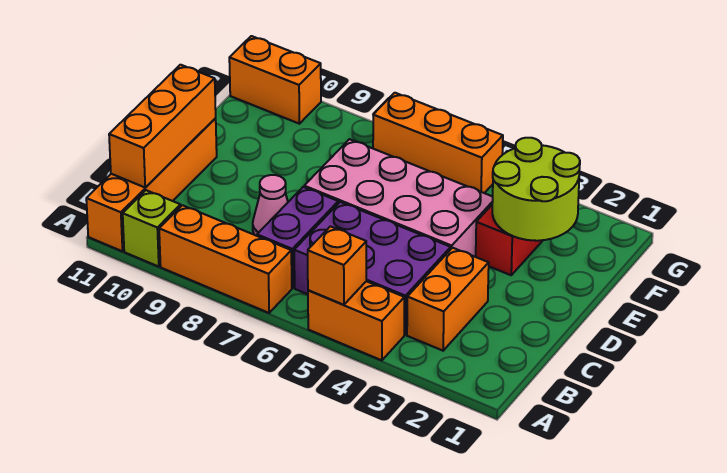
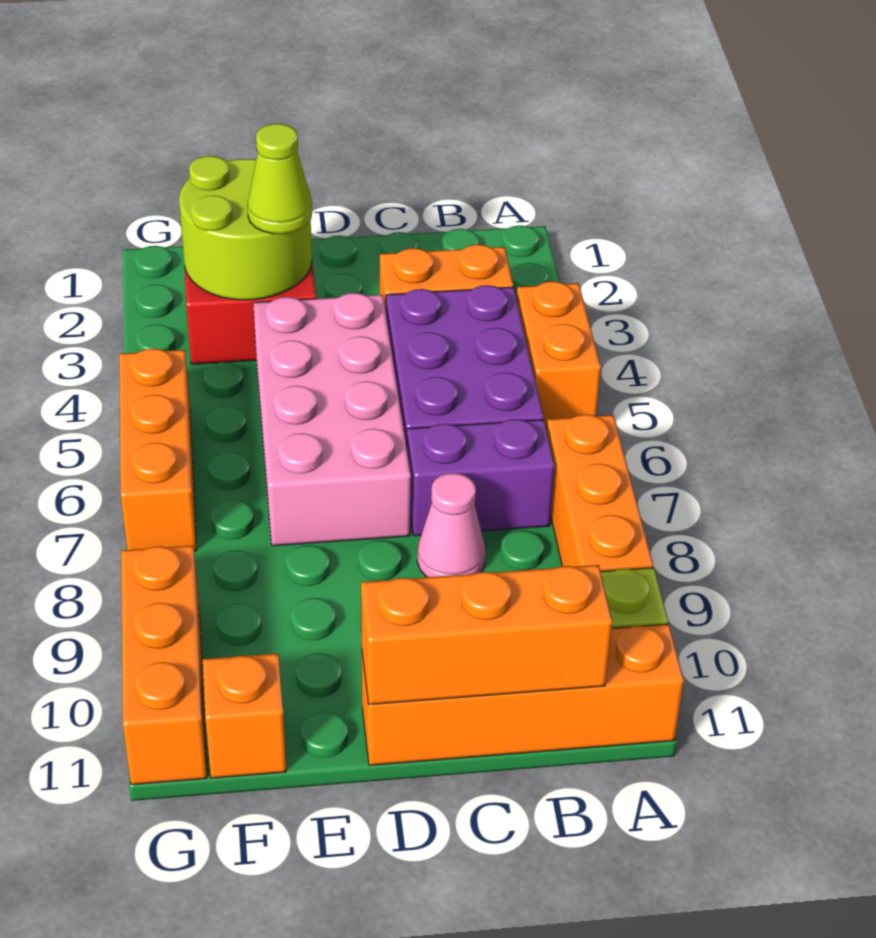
orange 1x1 brick [308,226,366,305] -> orange 1x1 brick moved to [203,653,286,778]
none -> lime 1x1 cone [247,124,312,234]
orange 1x2 brick [229,36,321,124] -> orange 1x3 brick [121,545,207,785]

